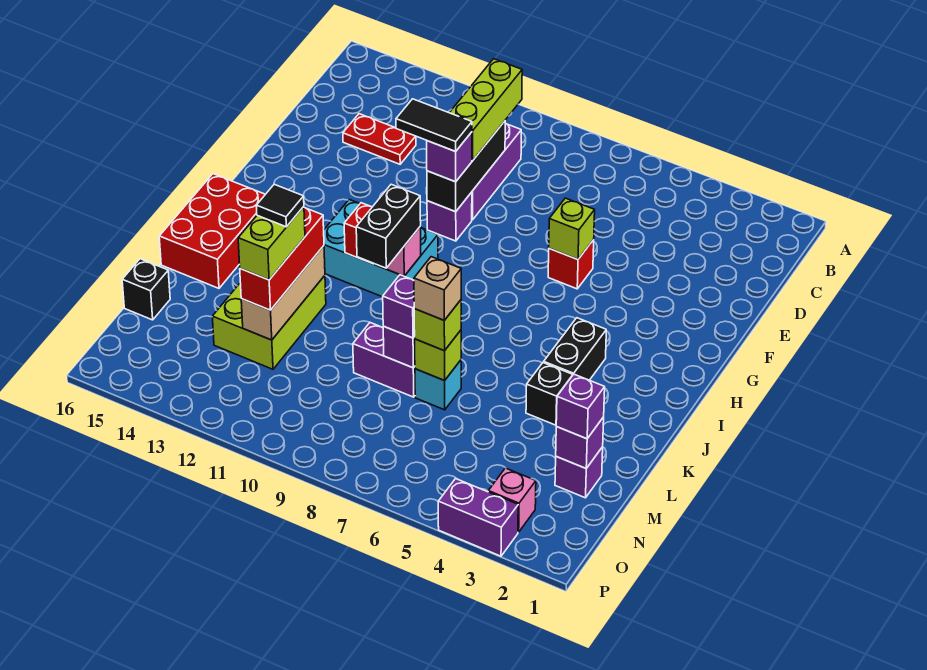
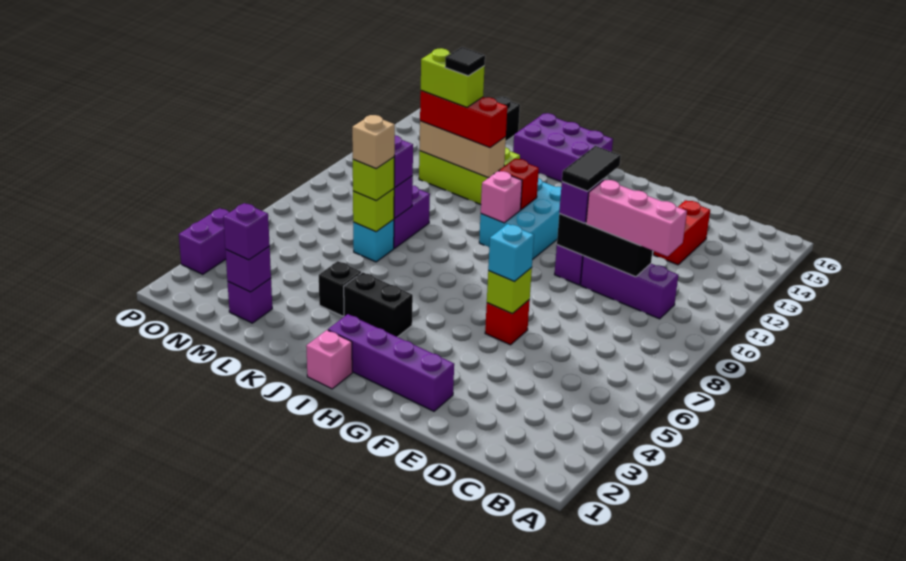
lime 1x3 brick [450,59,522,160] -> pink 1x3 brick [586,180,687,256]
red 1x2 plate [343,114,416,164] -> red 1x2 brick [653,200,710,265]
none -> purple 1x4 brick [328,314,454,411]
none -> cyan 1x1 brick [488,224,534,282]
black 1x2 brick [356,185,421,268] -> none
red 2x3 brick [159,174,265,288] -> purple 2x3 brick [513,113,613,182]
pink 1x1 brick [488,468,536,532] -> pink 1x1 brick moved to [306,330,352,389]

